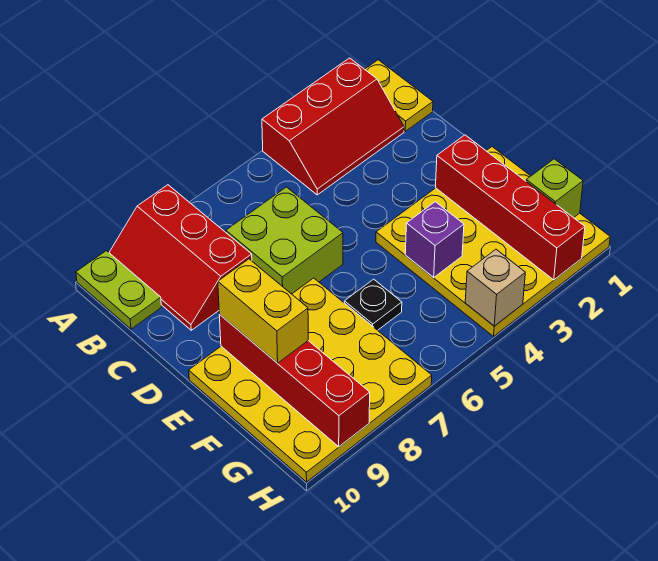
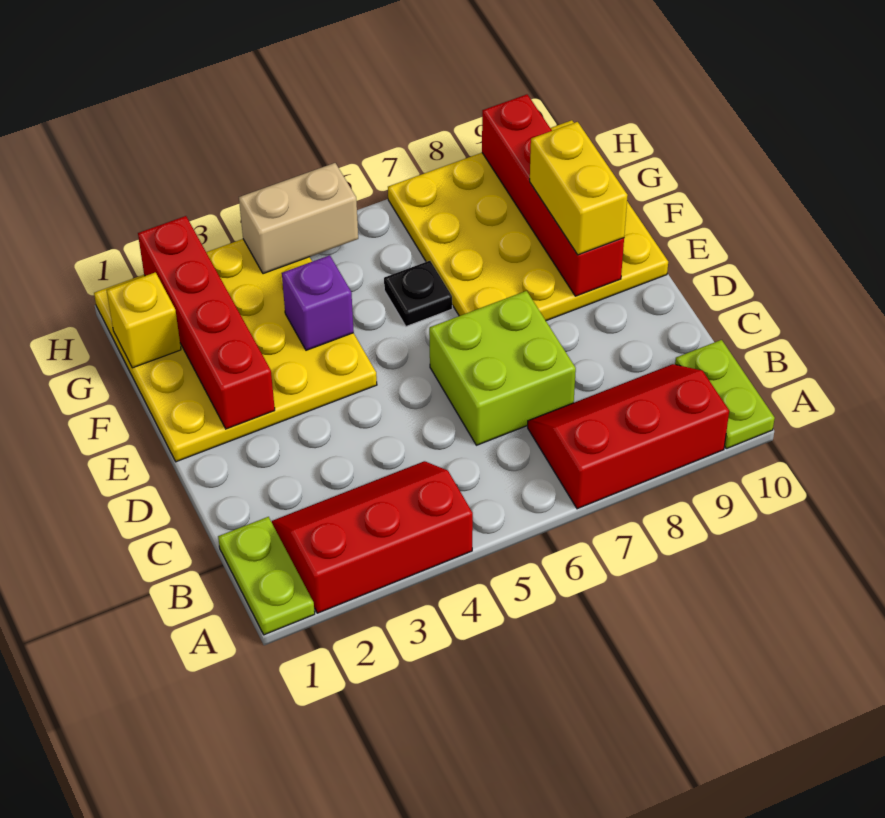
yellow 1x2 plate [365,60,433,131] -> lime 1x2 plate [218,517,315,635]
red 2x3 slope [109,185,252,330] -> red 2x3 slope turned to [528,364,729,509]
lime 1x1 brick [526,159,583,218] -> yellow 1x1 brick [106,272,181,368]
tan 1x1 brick [465,250,525,326] -> tan 1x2 brick [239,163,358,274]

